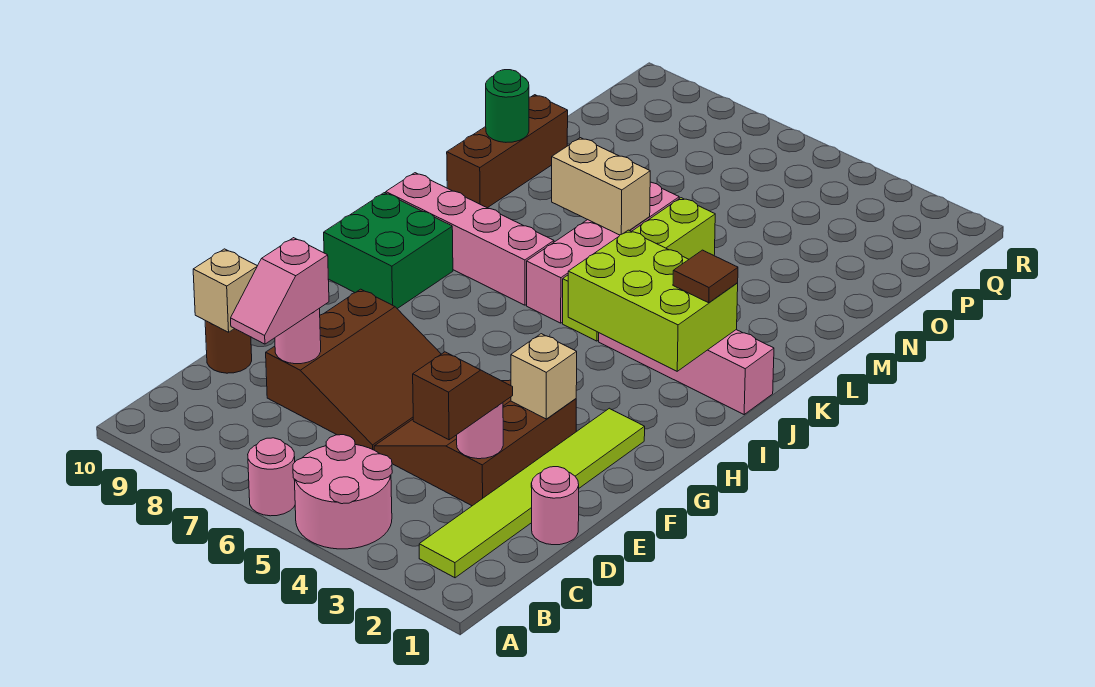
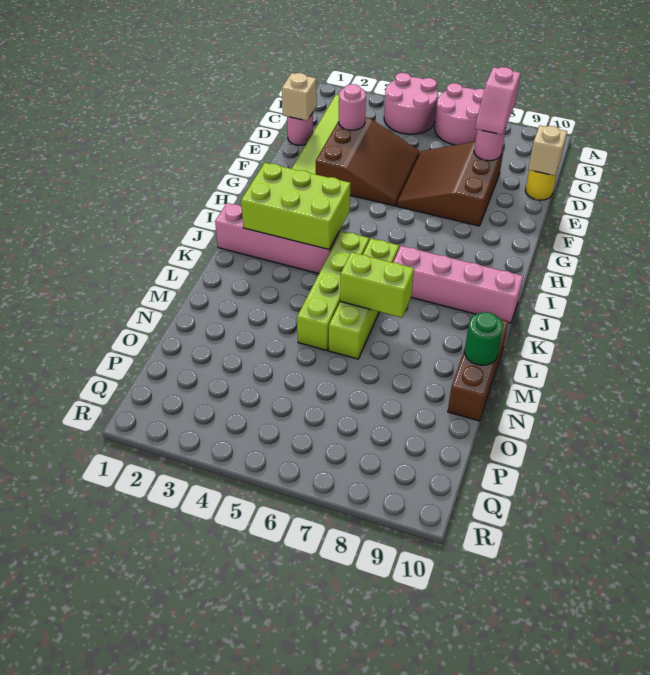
pink 1x1 round brick [248,438,295,516] -> pink 2x2 round brick [435,83,484,145]
brown 1x2 slope [413,352,513,440] -> none
pink 1x2 slope [231,238,329,344] -> pink 1x2 slope turned to [475,67,520,135]
brown 1x1 round brick [205,321,252,373] -> yellow 1x1 round brick [525,170,557,200]
tan 1x1 brick [511,334,577,419] -> tan 1x1 brick moved to [282,73,317,121]
green 2x2 brick [324,193,453,309] -> none
brown 1x1 tile [673,250,738,303] -> none
pink 1x4 brick [527,182,679,323] -> lime 1x4 brick [329,238,399,359]
tan 1x2 brick [552,138,650,235] -> lime 1x2 brick [340,252,414,318]

